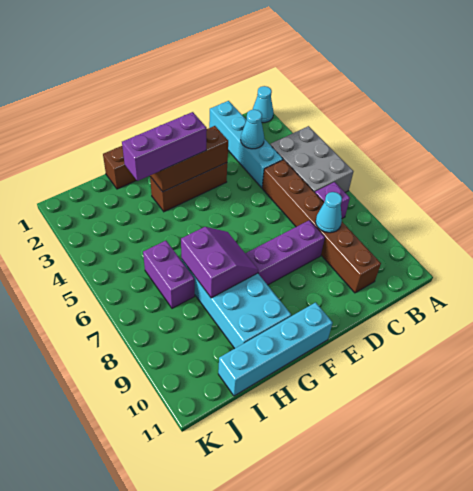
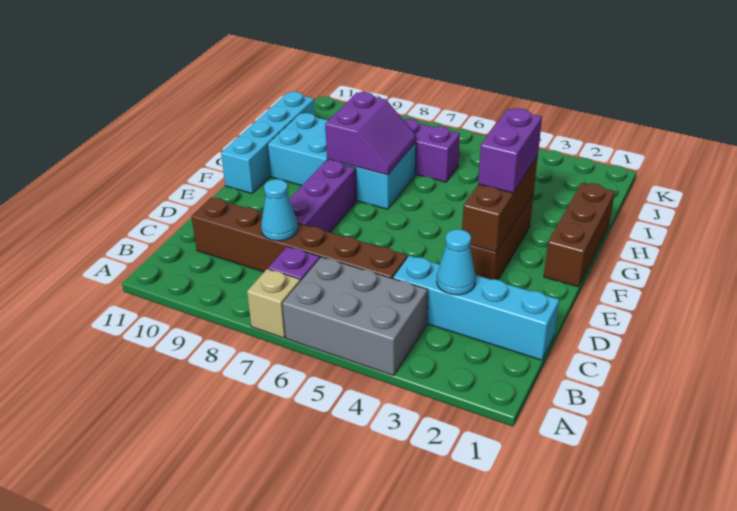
cyan 1x1 cone [252,86,274,123] -> none
none -> tan 1x1 brick [247,269,300,338]
purple 1x3 brick [122,112,207,181] -> purple 1x2 brick [478,108,542,193]
purple 2x2 slope [181,227,258,298] -> purple 2x2 slope turned to [325,92,416,175]

